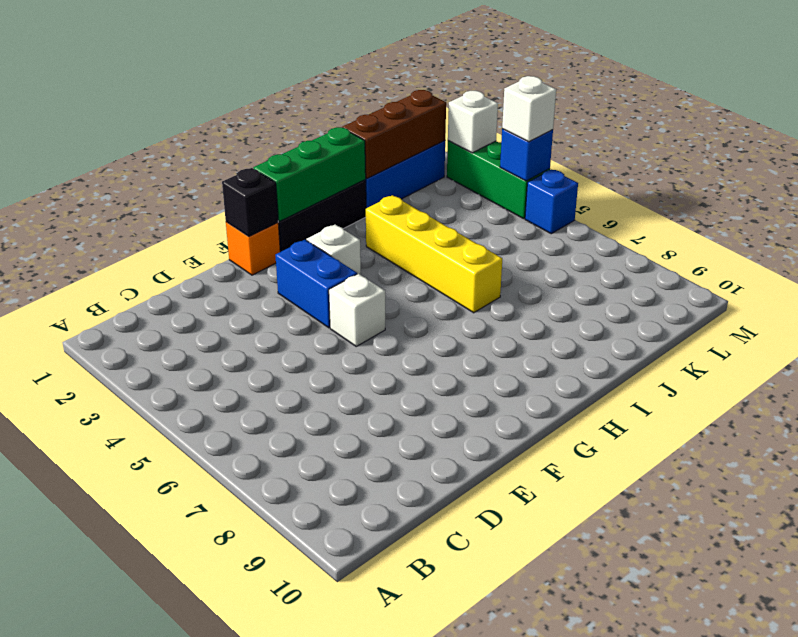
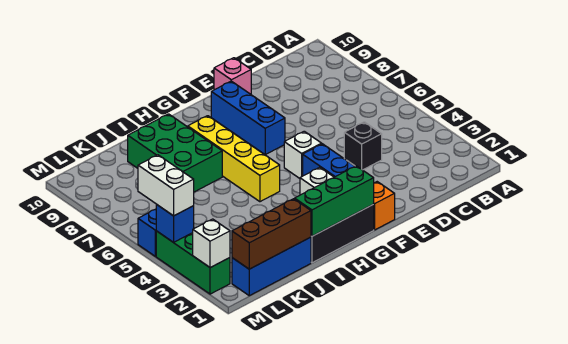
none -> pink 1x1 brick [214,58,251,94]
black 1x1 brick [222,168,278,237] -> black 1x1 brick moved to [344,122,382,170]
none -> blue 1x3 brick [211,81,285,155]
yellow 1x4 brick [366,195,502,313] -> yellow 1x4 brick moved to [188,116,280,202]
none -> green 2x3 brick [128,114,222,192]
white 1x1 brick [502,76,556,142] -> white 1x2 brick [138,155,194,216]

